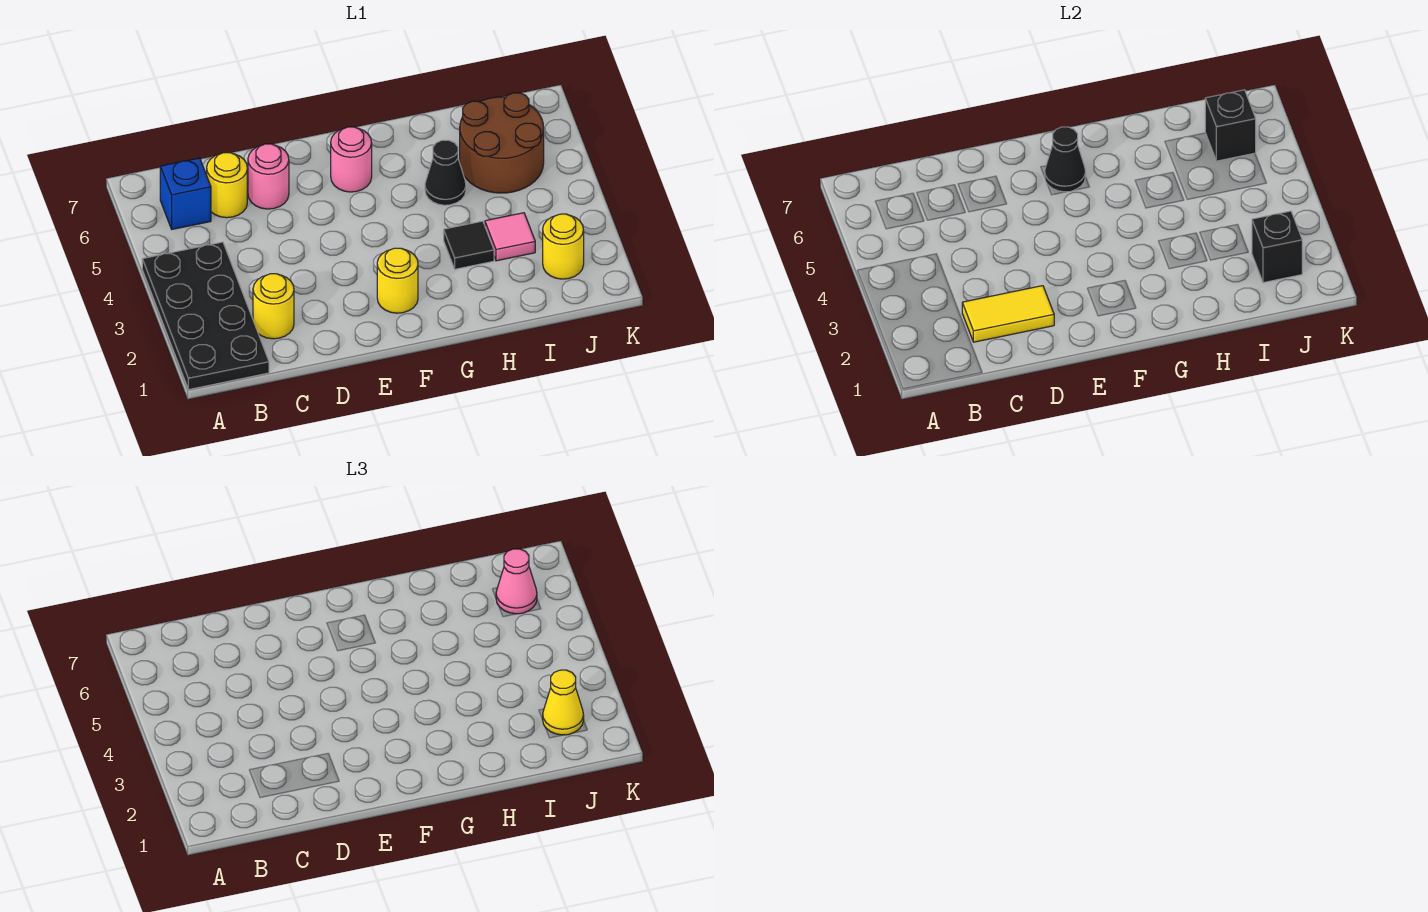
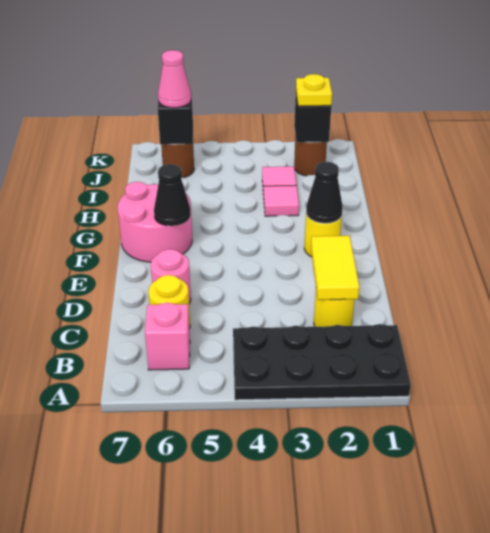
blue 1x1 brick [160,158,211,229] -> pink 1x1 brick [145,303,190,370]
pink 1x1 round brick [331,127,372,192] -> pink 2x2 round brick [118,182,192,262]
black 1x1 tile [444,221,494,269] -> pink 1x1 tile [264,185,299,216]
black 1x1 cone [425,140,466,205] -> black 1x1 cone moved to [306,162,343,223]
brown 2x2 round brick [460,93,544,193] -> brown 1x1 round brick [161,144,194,178]
yellow 1x1 round brick [543,214,584,279] -> brown 1x1 round brick [294,135,327,176]
yellow 1x1 cone [542,670,584,735] -> yellow 1x1 plate [296,74,332,106]

